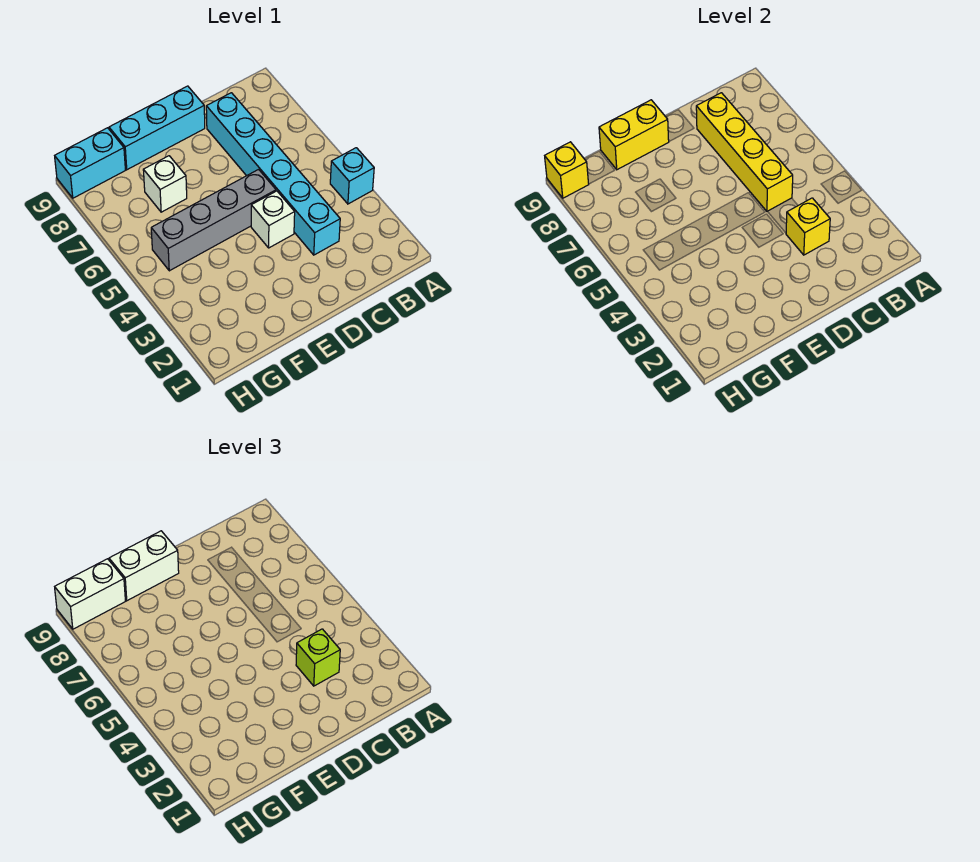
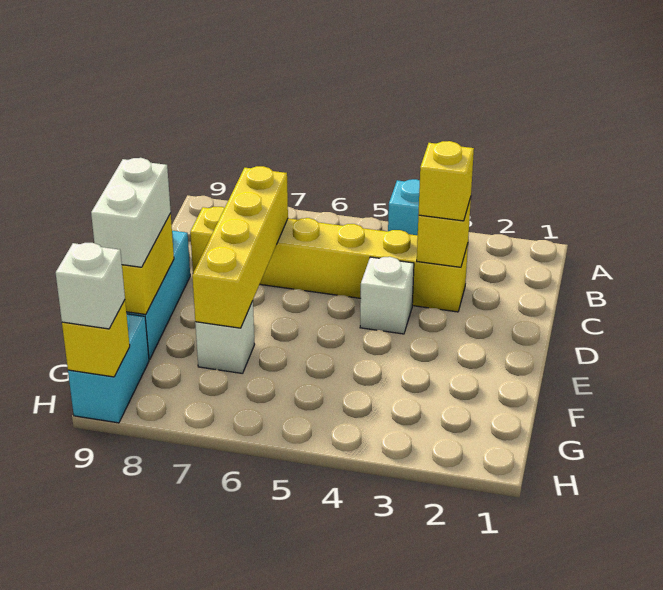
cyan 1x6 brick [206,93,340,255] -> yellow 1x6 brick [190,207,468,312]
lime 1x1 brick [296,629,340,686] -> yellow 1x1 brick [418,141,474,221]
yellow 1x4 brick [696,93,793,211] -> yellow 1x4 brick turned to [192,166,288,328]
grey 1x4 brick [151,169,276,271] -> none
white 1x2 brick [55,559,125,629] -> white 1x1 brick [56,243,125,329]

